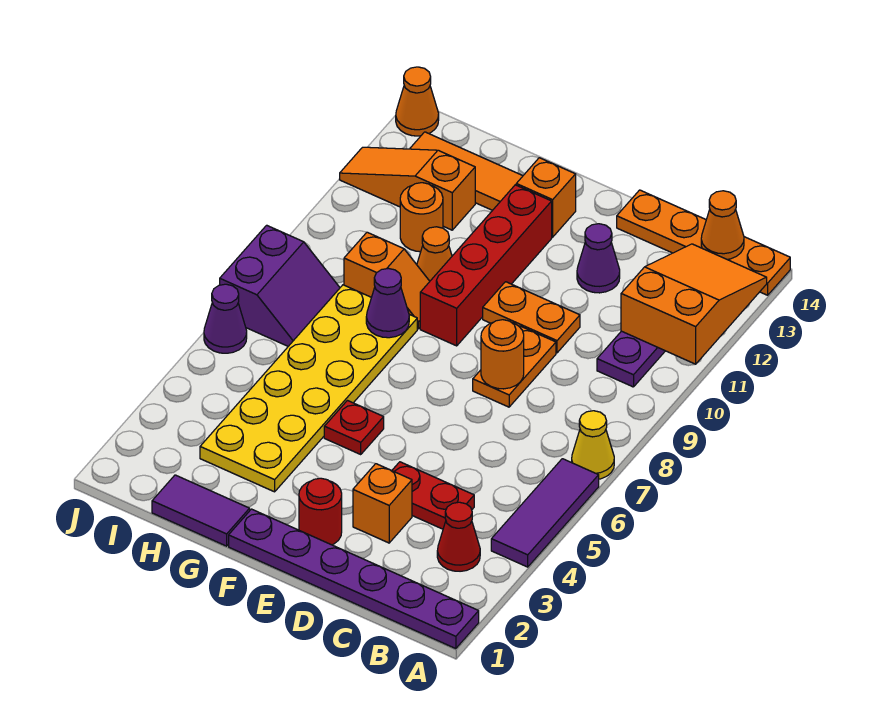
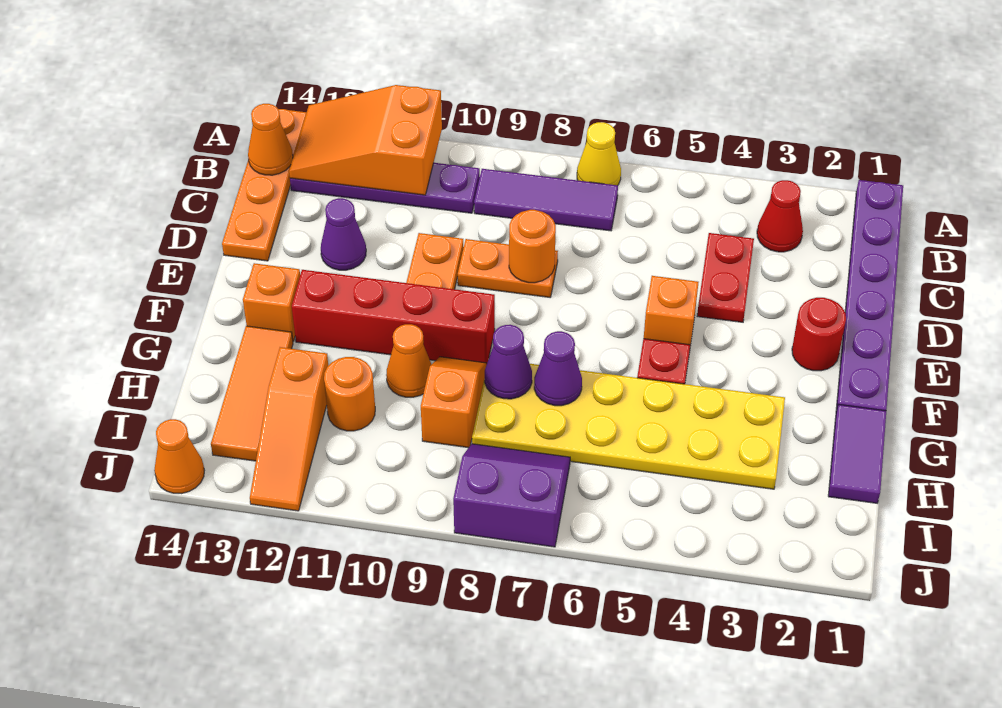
purple 1x3 tile [491,459,599,567] -> purple 1x3 tile moved to [474,169,618,231]
orange 1x1 brick [353,464,412,543] -> orange 1x1 brick moved to [644,276,698,346]
purple 1x1 cone [204,284,247,353] -> purple 1x1 cone moved to [534,331,582,406]

